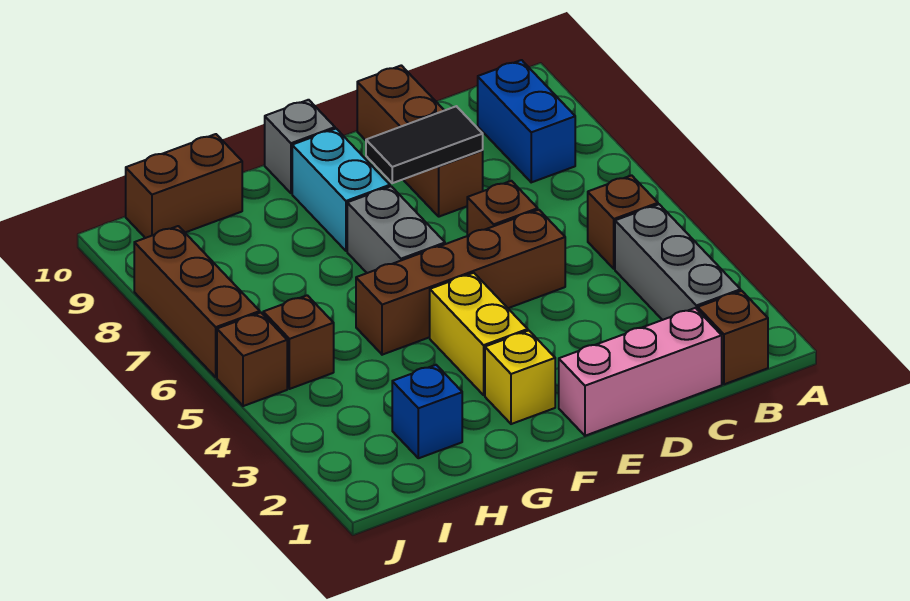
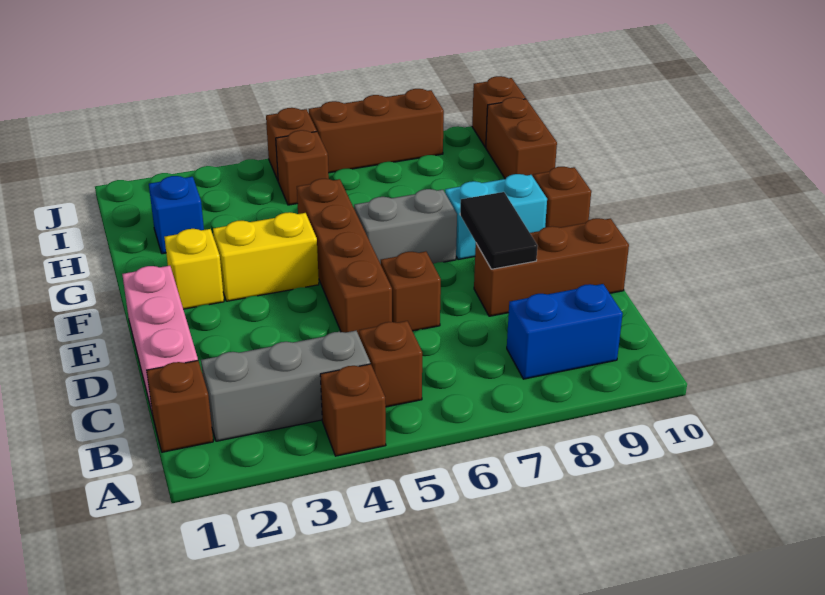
none -> brown 1x1 brick [320,364,386,456]
grey 1x1 brick [265,100,335,193] -> brown 1x1 brick [533,167,591,228]
none -> brown 1x1 brick [472,76,526,147]

